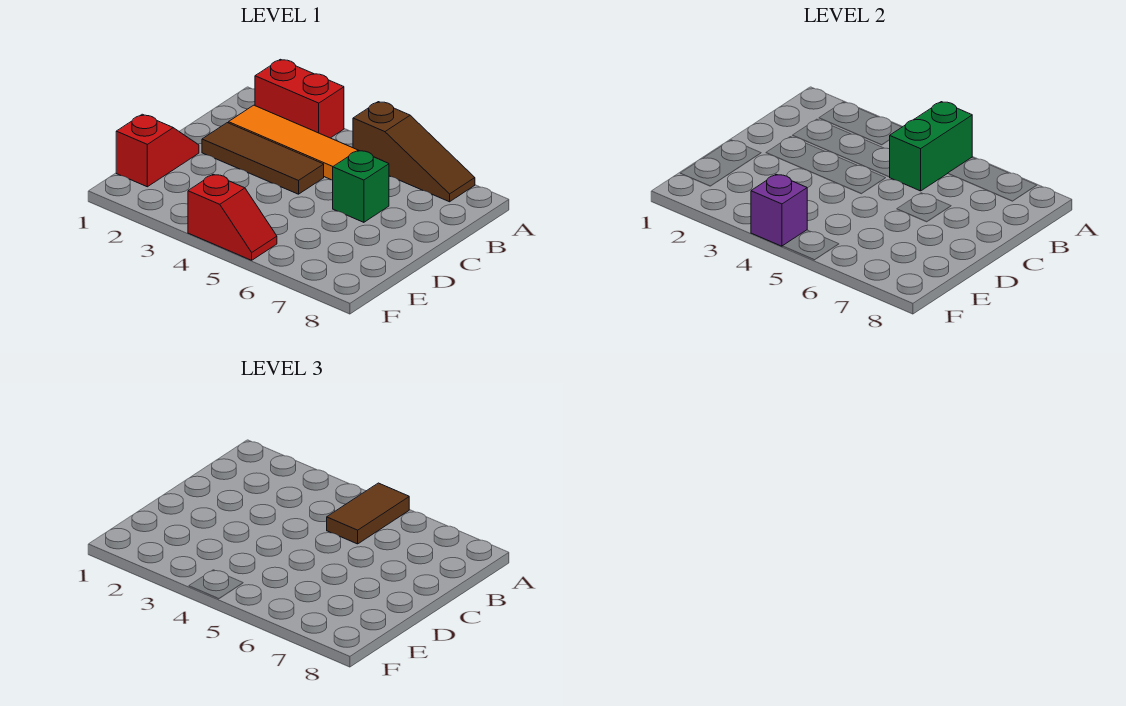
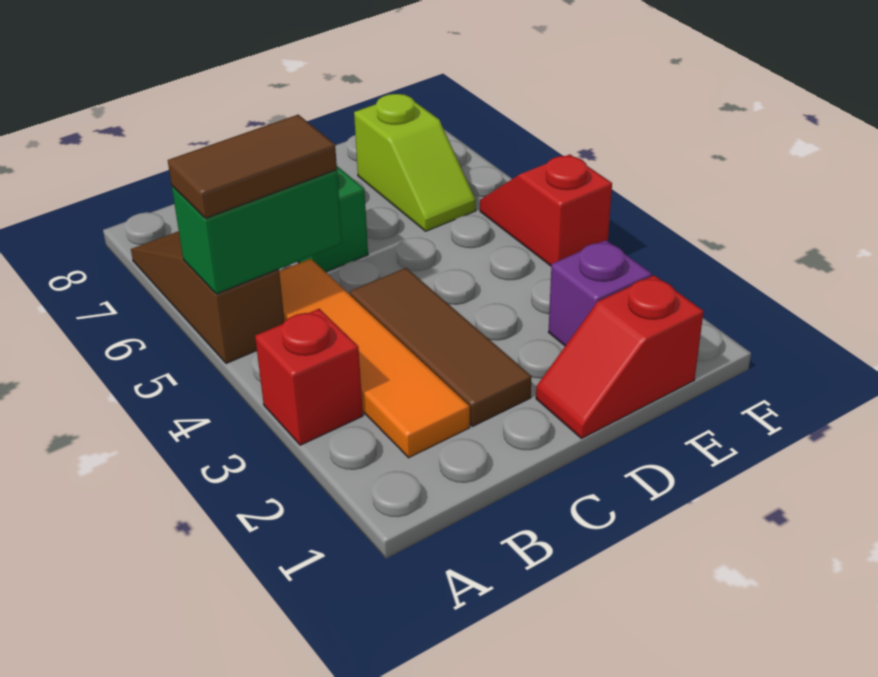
red 1x2 brick [255,59,344,138] -> red 1x1 brick [255,309,363,445]
none -> lime 1x2 slope [354,94,476,231]
purple 1x1 brick [751,174,807,246] -> purple 1x1 brick moved to [549,240,652,346]

